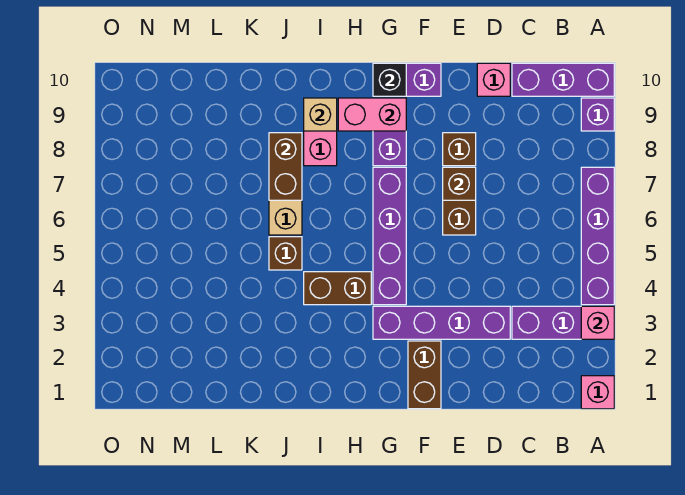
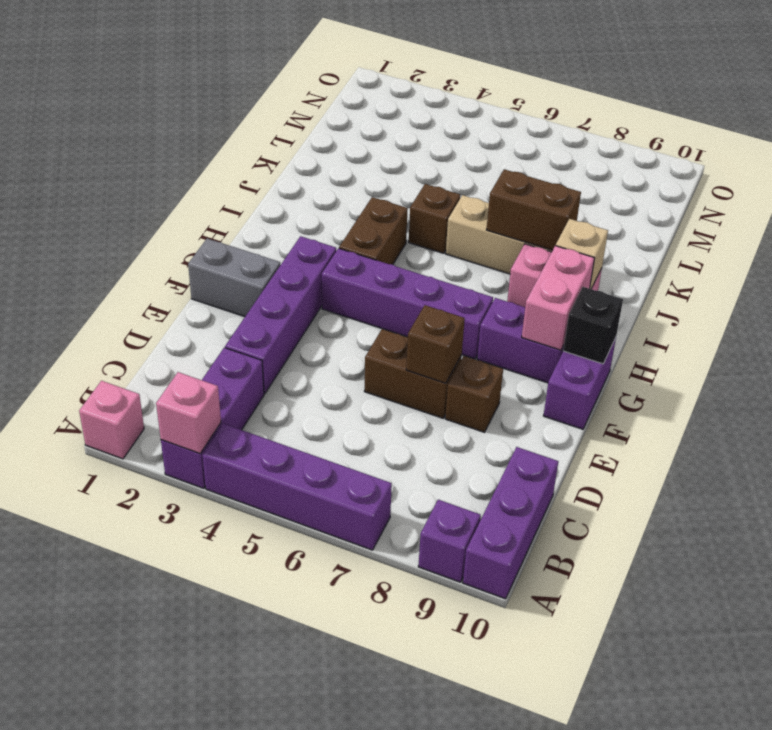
pink 1x1 brick [477,63,510,96] -> none
brown 1x2 brick [408,341,441,409] -> grey 1x2 brick [188,239,280,317]

